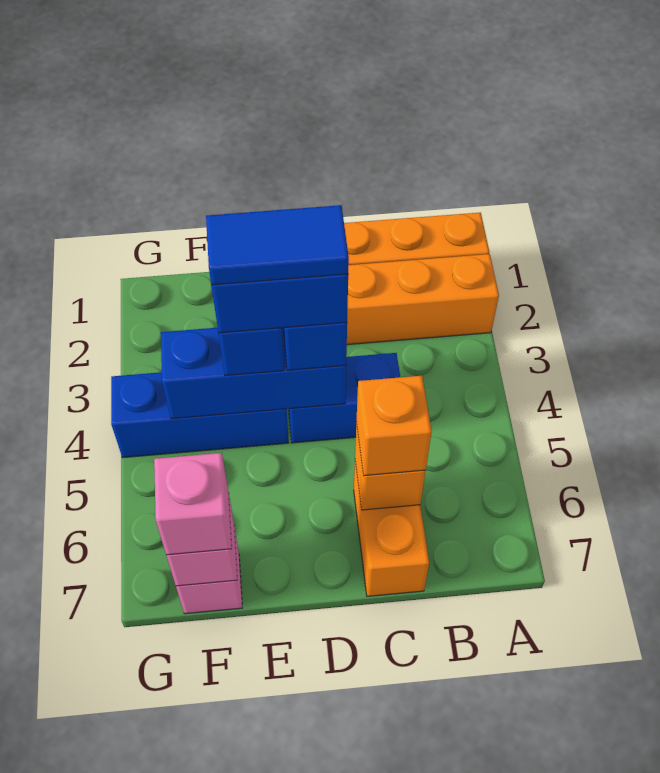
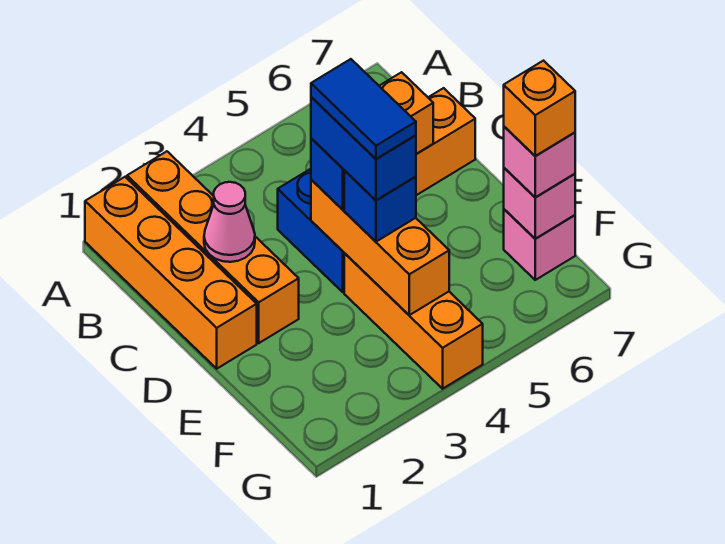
none -> pink 1x1 cone [204,182,255,262]
orange 1x1 brick [356,376,432,476] -> orange 1x1 brick moved to [504,61,575,156]
blue 1x3 brick [161,328,346,419] -> orange 1x3 brick [311,180,449,315]
blue 1x3 brick [111,372,289,458] -> orange 1x3 brick [344,253,483,389]

